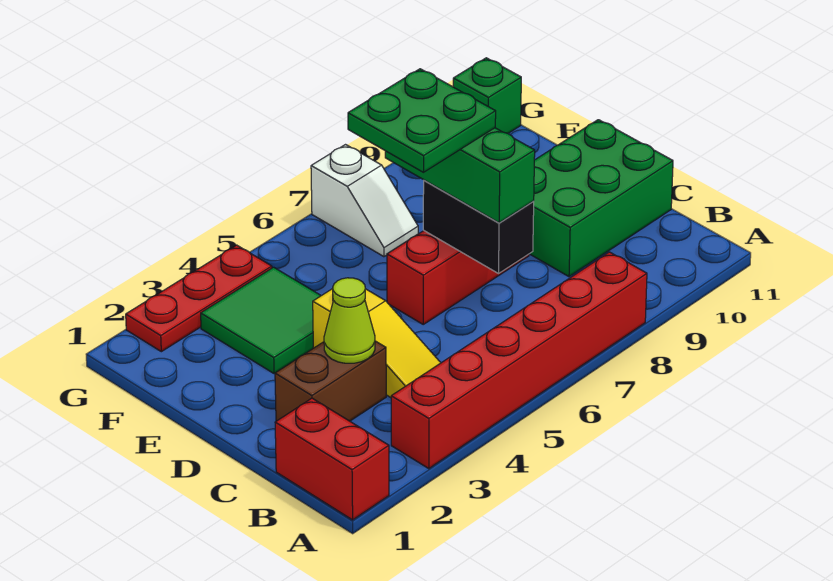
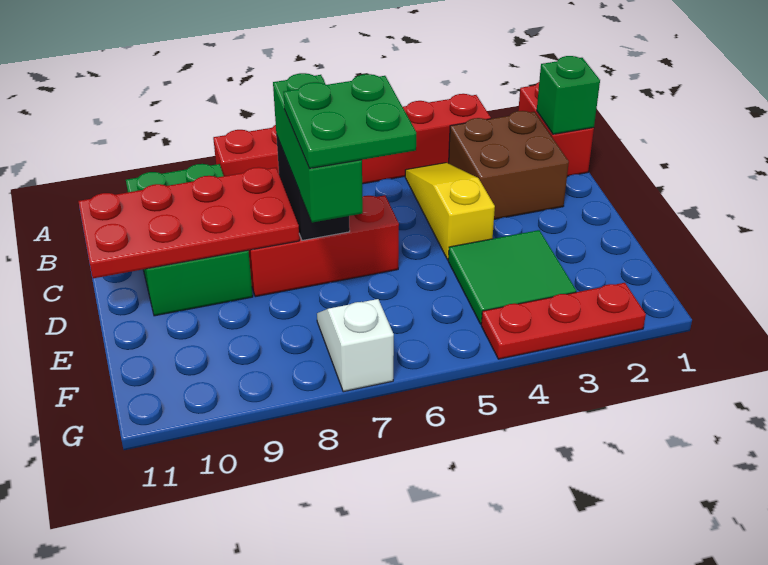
brown 1x2 brick [275,341,386,421] -> brown 2x2 brick [449,111,569,219]
lime 1x1 cone [324,278,375,363] -> none
none -> red 2x4 plate [78,167,299,278]
green 2x3 brick [530,120,673,277] -> green 2x3 brick turned to [126,164,253,316]
green 1x1 brick [453,58,521,133] -> green 1x1 brick moved to [537,56,600,134]

